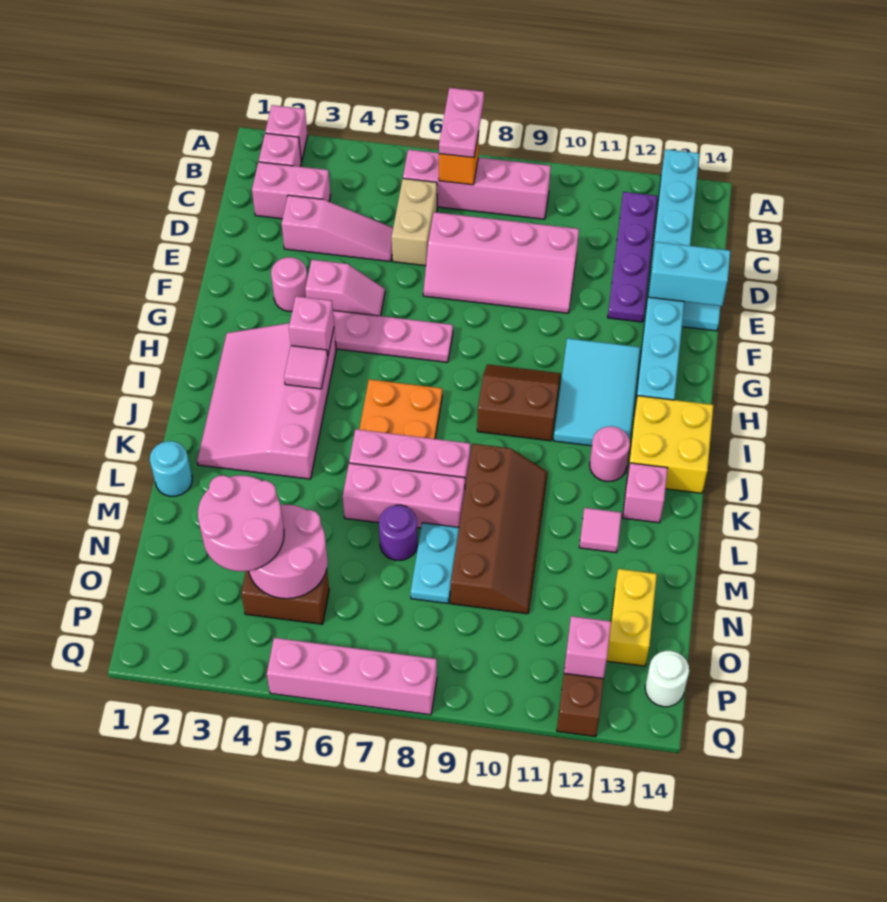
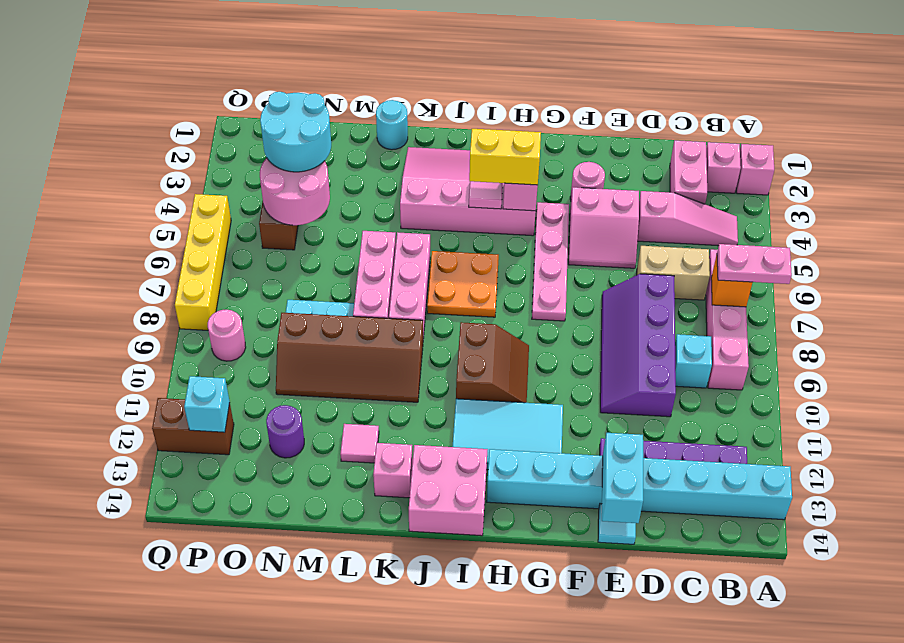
none -> cyan 1x1 brick [675,334,712,388]
pink 1x3 slope [282,195,393,262] -> pink 1x3 slope turned to [637,191,738,246]
pink 2x4 slope [423,212,579,313] -> purple 2x4 slope [600,274,676,417]
pink 1x2 slope [305,260,385,316] -> pink 2x2 slope [568,187,639,268]
yellow 2x2 brick [627,396,713,493] -> pink 2x2 brick [409,445,488,536]
pink 1x1 round brick [590,426,630,482] -> pink 1x1 round brick moved to [208,310,246,361]
purple 1x1 round brick [379,505,417,560] -> purple 1x1 round brick moved to [266,405,304,458]
pink 2x2 round brick [198,475,284,571] -> cyan 2x2 round brick [260,92,331,172]
yellow 1x2 brick [607,569,657,666] -> yellow 1x2 brick moved to [469,129,541,185]
pink 1x1 brick [564,616,611,679] -> cyan 1x1 brick [184,376,230,432]
white 1x1 round brick [645,651,689,707] -> none
pink 1x4 brick [267,638,437,715] -> yellow 1x4 brick [175,194,231,330]

